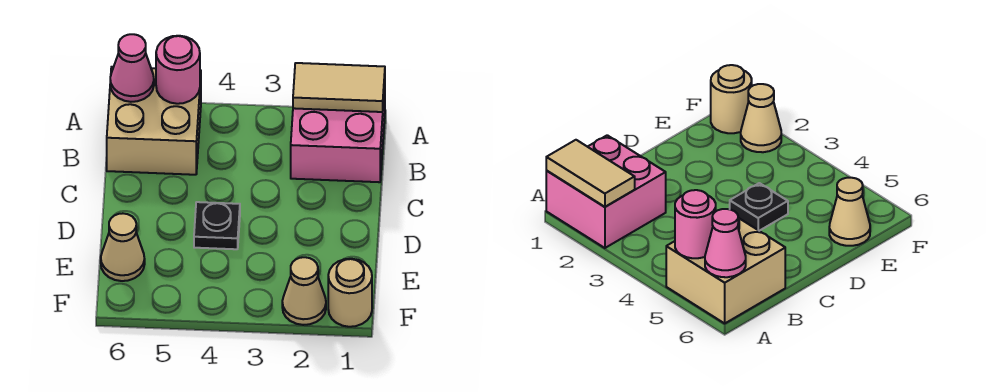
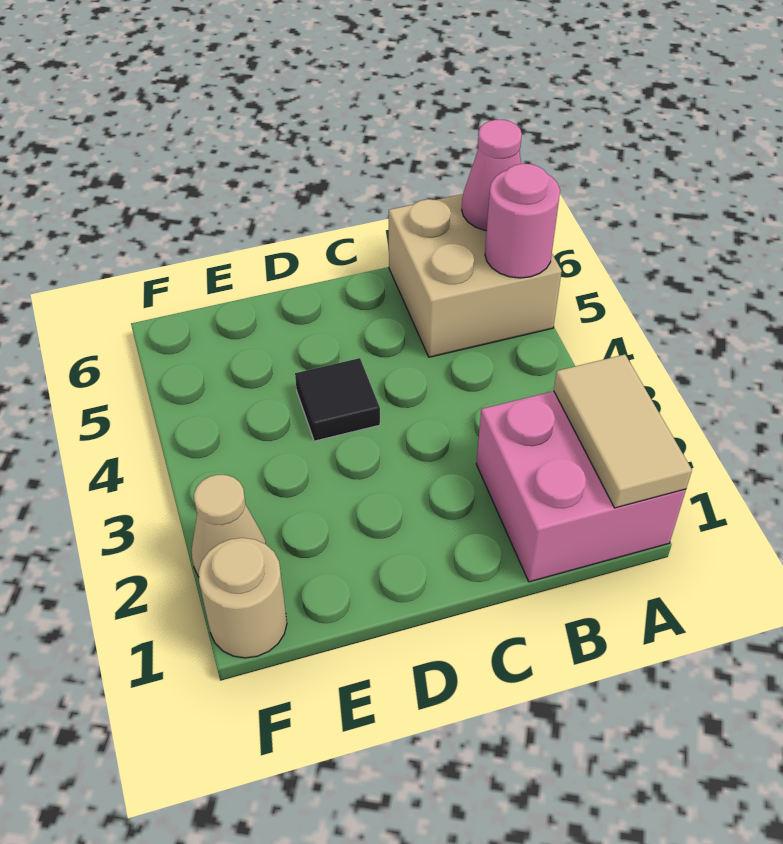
black 1x1 plate [194,202,240,249] -> black 1x1 tile [295,358,380,441]
tan 1x1 cone [101,213,145,281] -> none

